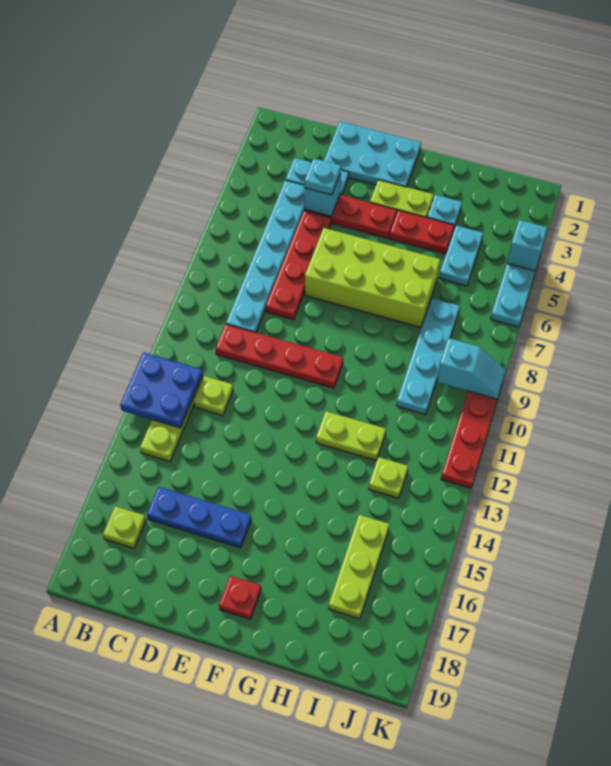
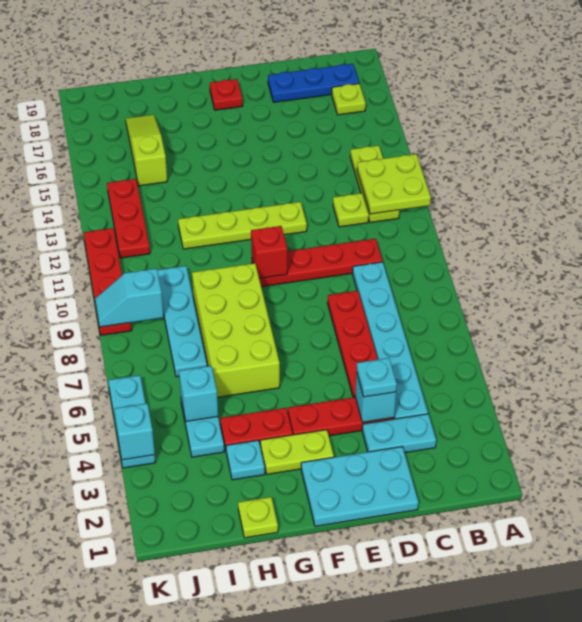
blue 2x2 plate [120,353,203,428] -> lime 2x2 plate [357,154,431,214]
blue 1x3 plate [147,487,251,548] -> blue 1x3 plate moved to [268,64,359,102]
lime 2x4 brick [305,228,440,327] -> lime 2x4 brick turned to [192,263,280,397]
none -> red 1x1 brick [251,226,287,278]
lime 1x2 plate [316,411,386,460] -> lime 1x4 plate [178,202,307,249]
none -> cyan 1x1 brick [179,366,218,421]
lime 1x1 plate [369,457,408,498] -> lime 1x1 plate moved to [238,497,278,538]
lime 1x3 plate [329,515,389,619] -> lime 1x3 slope [126,115,167,186]
none -> red 1x3 plate [107,179,150,258]

